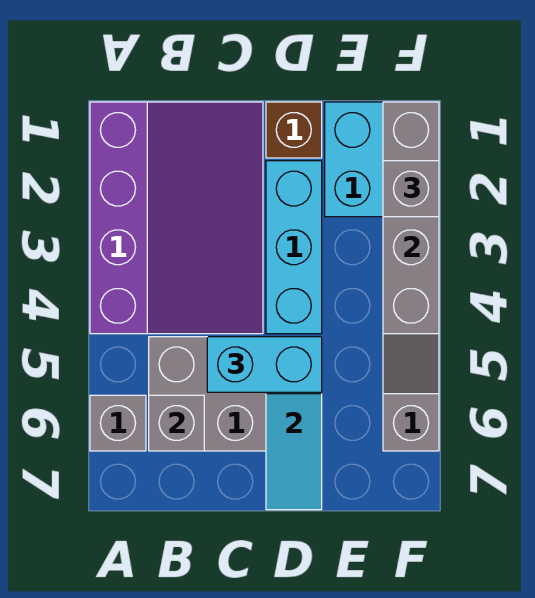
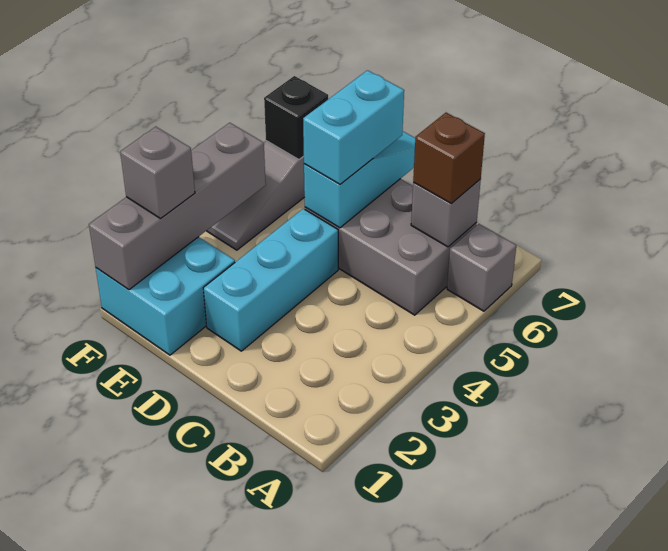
purple 3x4 slope [90,102,263,334] -> none
cyan 1x2 brick [207,337,322,392] -> cyan 1x2 brick turned to [303,70,404,184]
brown 1x1 brick [266,102,322,158] -> brown 1x1 brick moved to [413,113,485,204]
none -> black 1x1 brick [264,76,328,160]

